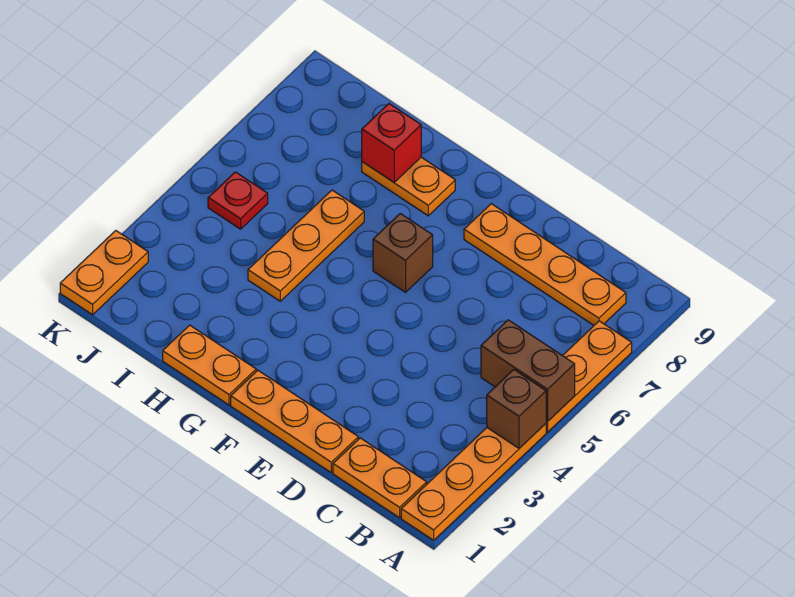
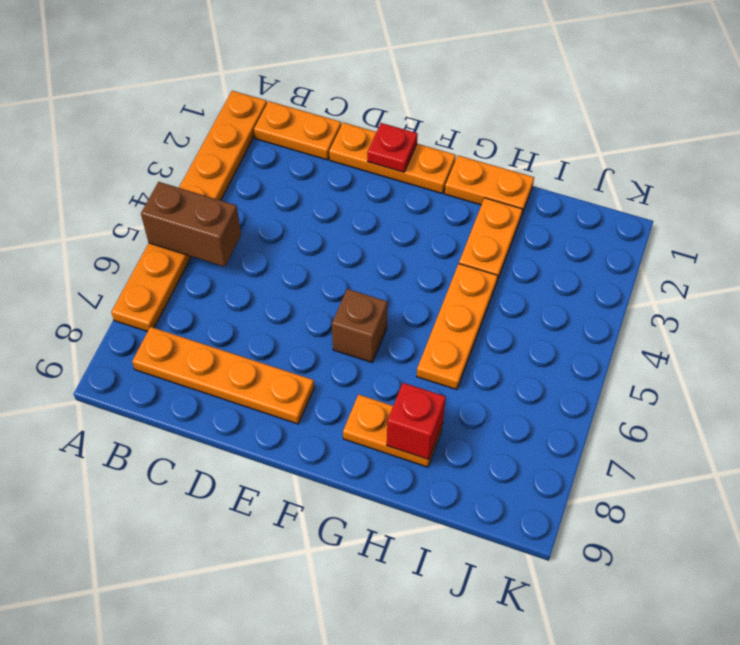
brown 1x1 brick [487,370,546,448] -> none
red 1x1 plate [208,172,268,229] -> red 1x1 plate moved to [367,123,418,172]
orange 1x2 plate [60,231,148,315] -> orange 1x2 plate moved to [459,198,522,281]

